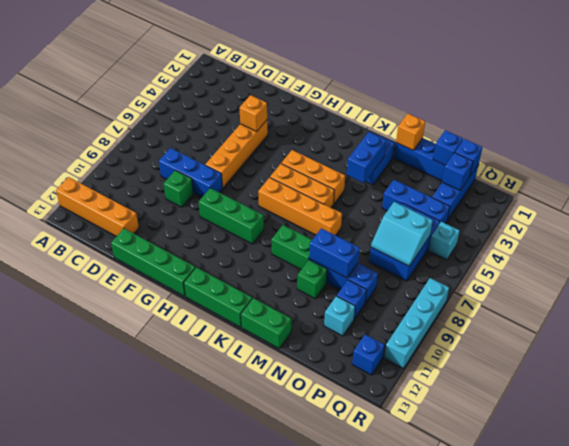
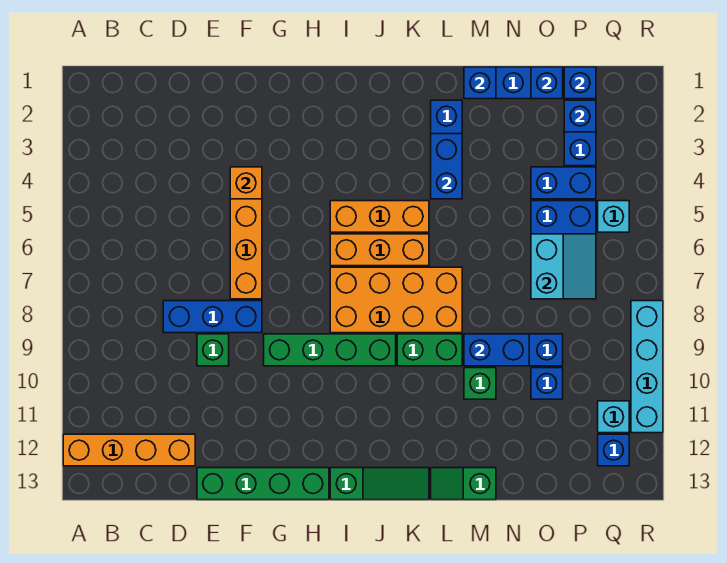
green 1x3 brick [199,188,264,244] -> green 1x4 brick [264,334,396,366]
orange 1x4 brick [258,178,342,235] -> orange 2x4 brick [330,267,462,333]
green 1x3 brick [184,267,252,327] -> green 1x3 slope [330,468,429,500]
green 1x2 brick [241,298,291,348] -> green 1x2 slope [431,468,496,500]
orange 1x1 brick [396,114,425,150] -> blue 1x1 brick [464,67,496,99]
blue 1x3 brick [382,180,450,223] -> blue 1x2 brick [531,167,596,199]
cyan 2x2 slope [371,202,433,266] -> cyan 2x2 slope turned to [531,234,596,299]
cyan 1x1 brick [324,296,355,336] -> cyan 1x1 brick moved to [598,401,629,433]

